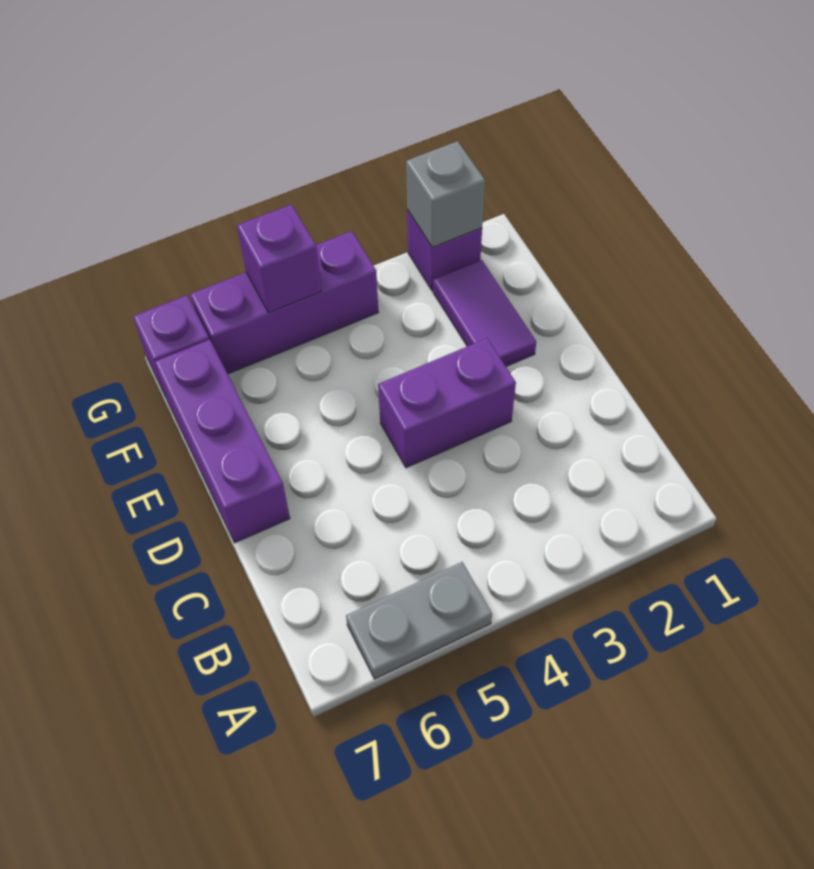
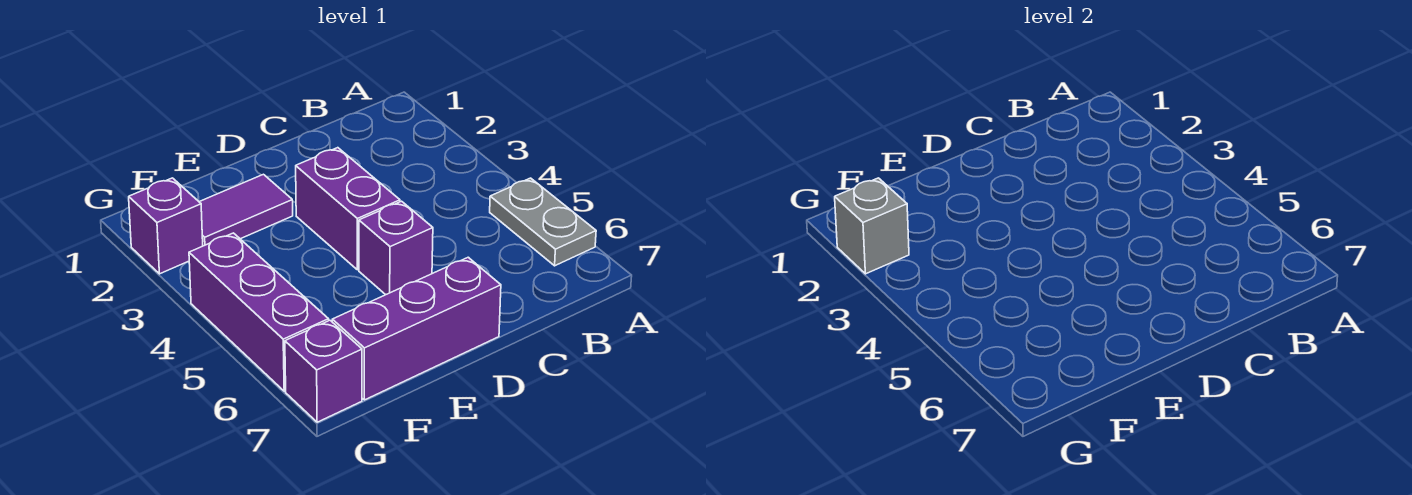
purple 1x1 brick [237,204,321,313] -> purple 1x1 brick moved to [359,201,433,295]

